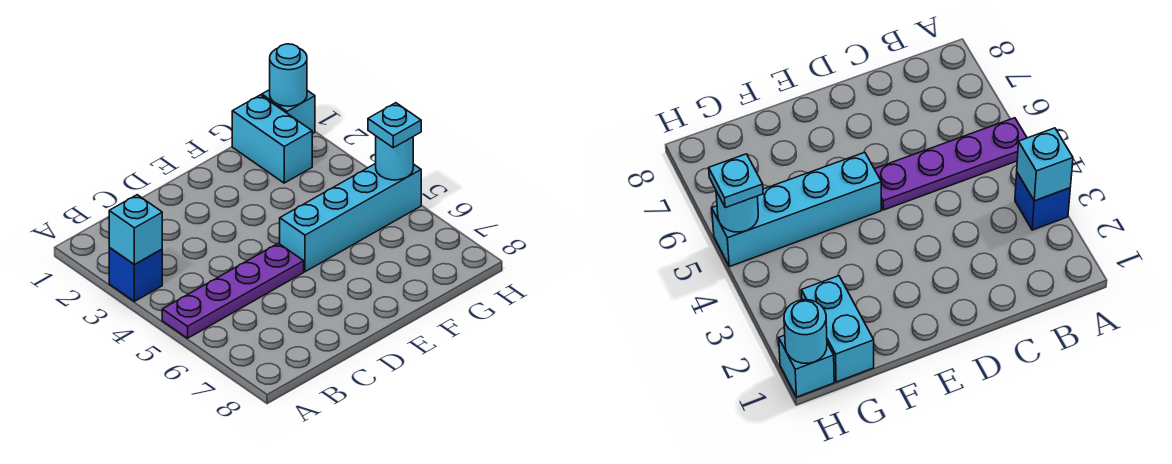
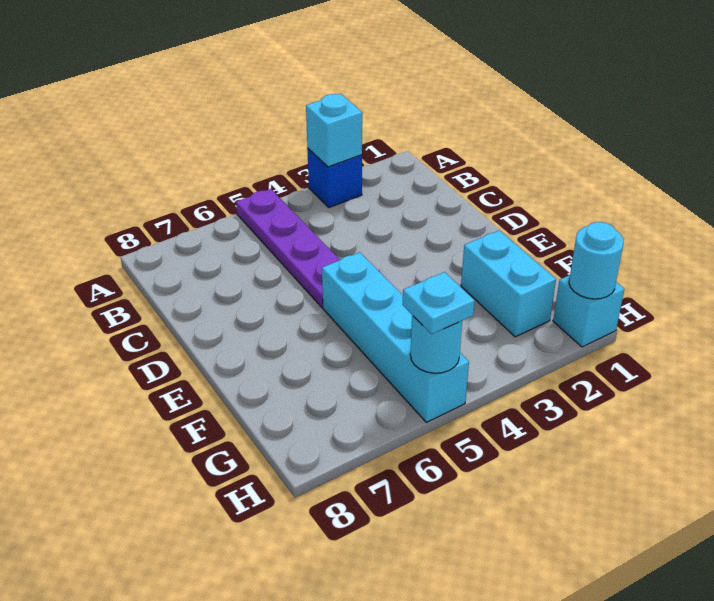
cyan 1x2 brick [232,95,312,183] -> cyan 1x2 brick turned to [461,231,556,337]

